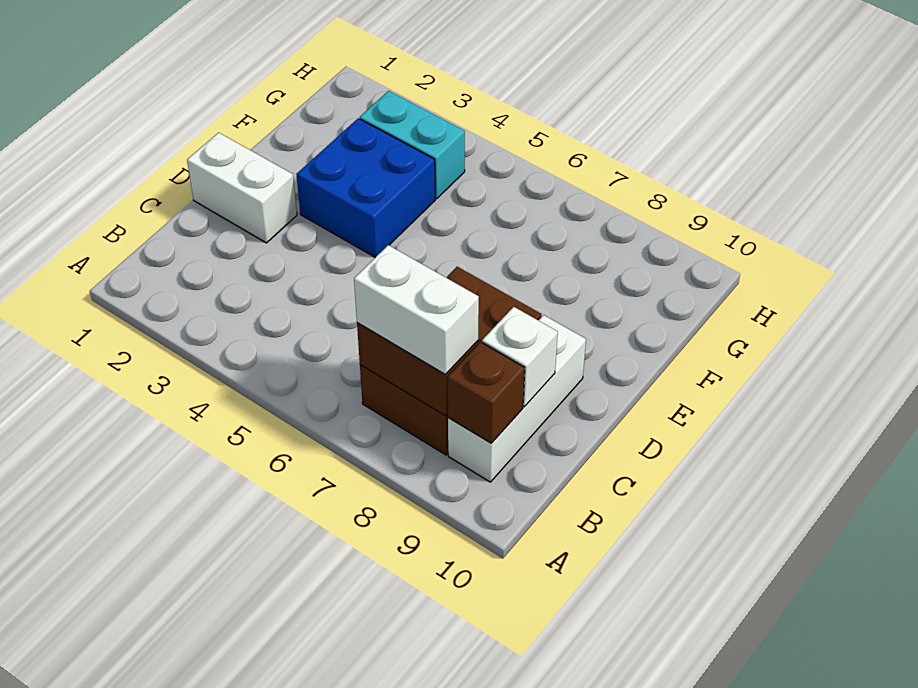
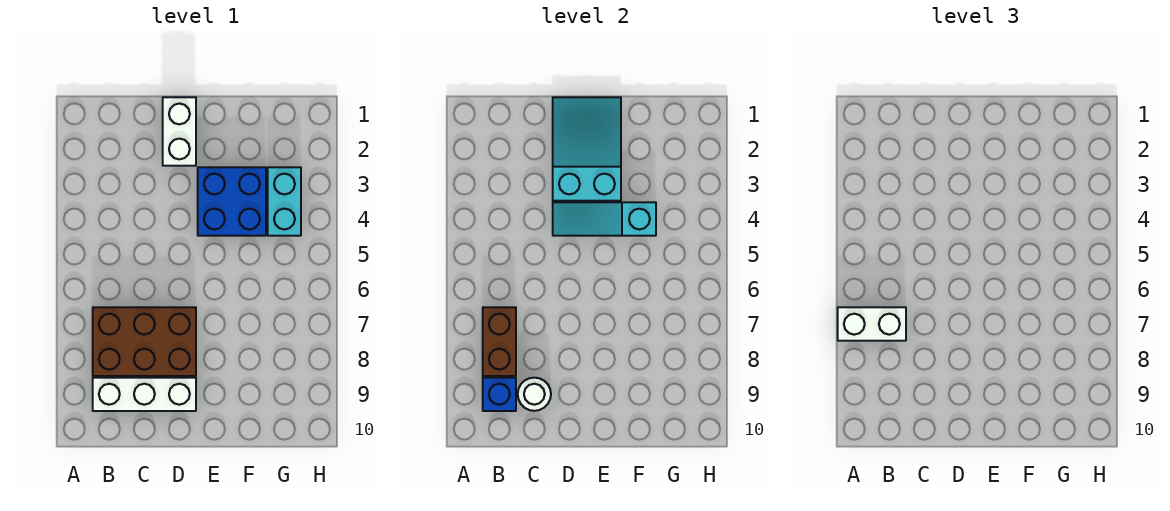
white 1x2 brick [354,245,479,374] -> white 1x2 brick turned to [838,307,906,341]
brown 1x1 brick [448,342,525,443] -> blue 1x1 brick [483,378,516,411]
white 1x1 brick [482,307,558,407] -> white 1x1 round brick [518,378,551,411]
none -> cyan 2x3 slope [553,97,621,201]
none -> cyan 1x3 slope [553,202,656,236]

